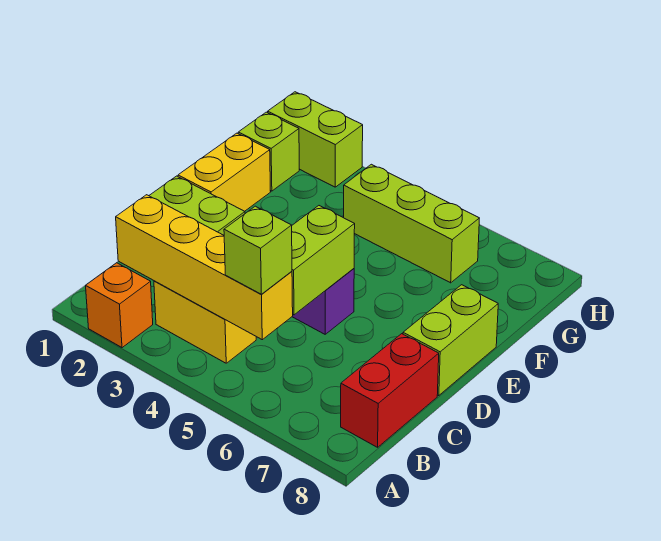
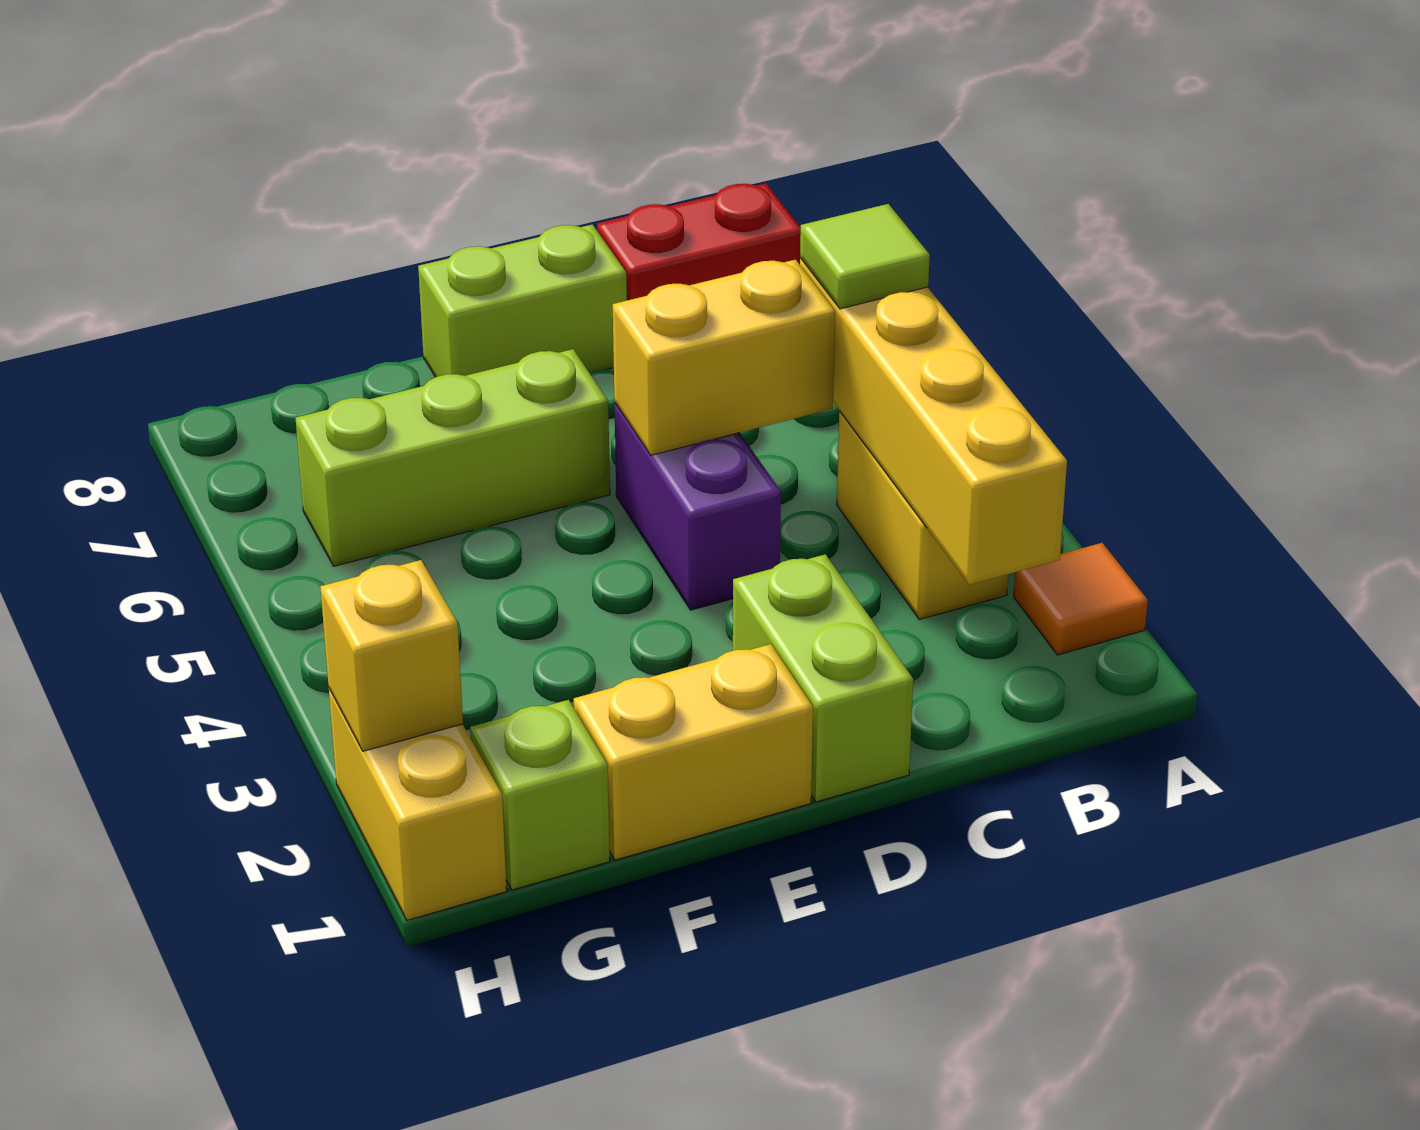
orange 1x1 brick [86,263,153,348] -> orange 1x1 tile [1014,543,1148,655]
lime 1x1 brick [224,206,292,294] -> lime 1x1 tile [800,204,930,309]
lime 1x2 brick [292,206,355,315] -> yellow 1x2 brick [613,260,835,455]
lime 1x3 brick [344,164,479,283] -> lime 1x3 brick turned to [296,349,610,566]
lime 1x2 brick [268,92,363,187] -> yellow 1x2 brick [329,689,507,920]
none -> yellow 1x1 brick [320,560,463,751]

